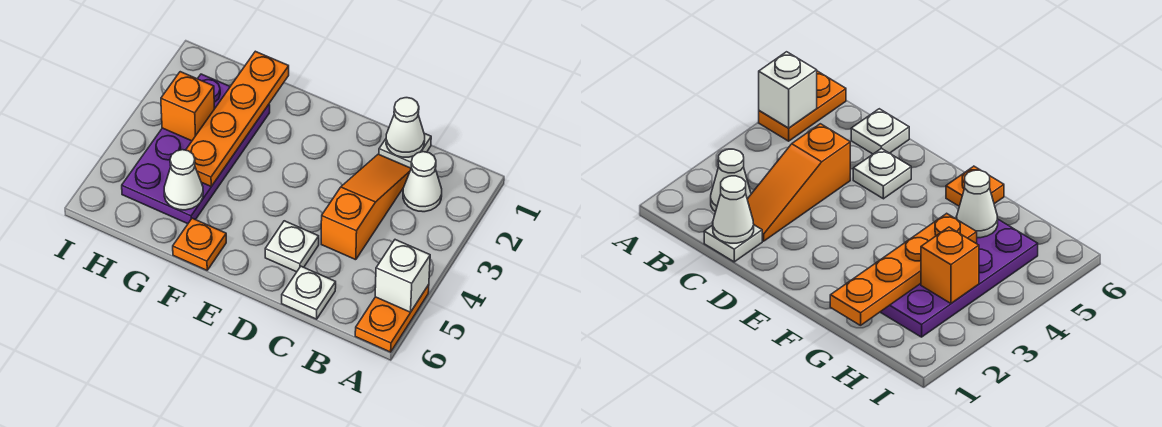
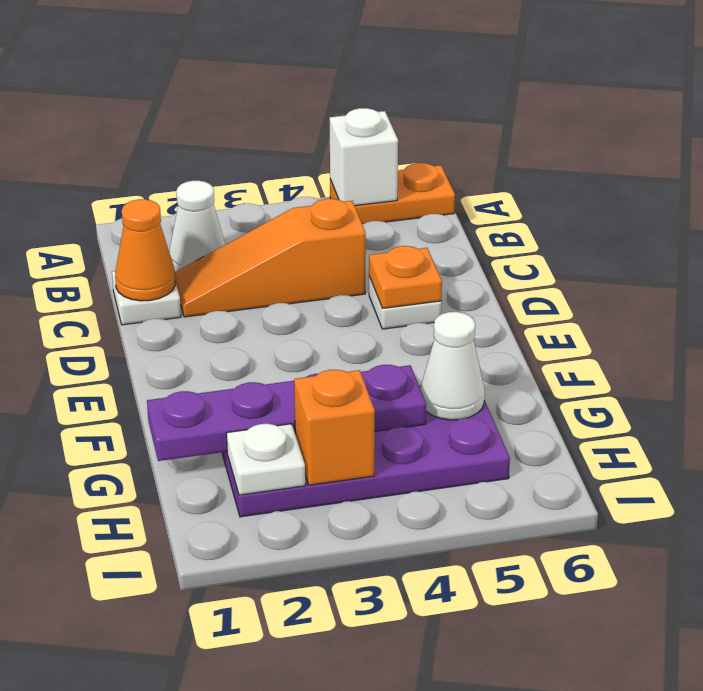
white 1x1 cone [386,98,425,157] -> orange 1x1 cone [115,199,175,301]
white 1x1 plate [282,266,336,319] -> white 1x1 plate moved to [227,424,305,495]
orange 1x1 plate [173,218,226,270] -> orange 1x1 plate moved to [369,246,442,308]
orange 1x4 plate [186,51,289,186] -> purple 1x4 plate [147,365,426,461]

